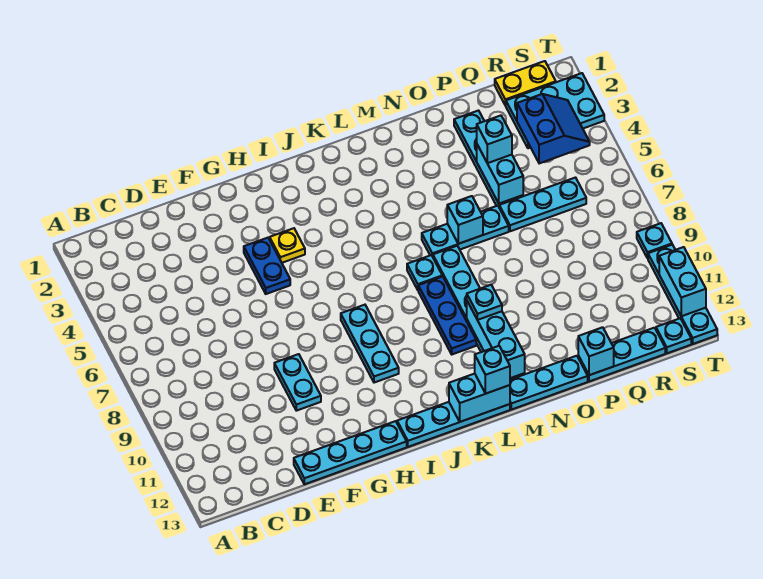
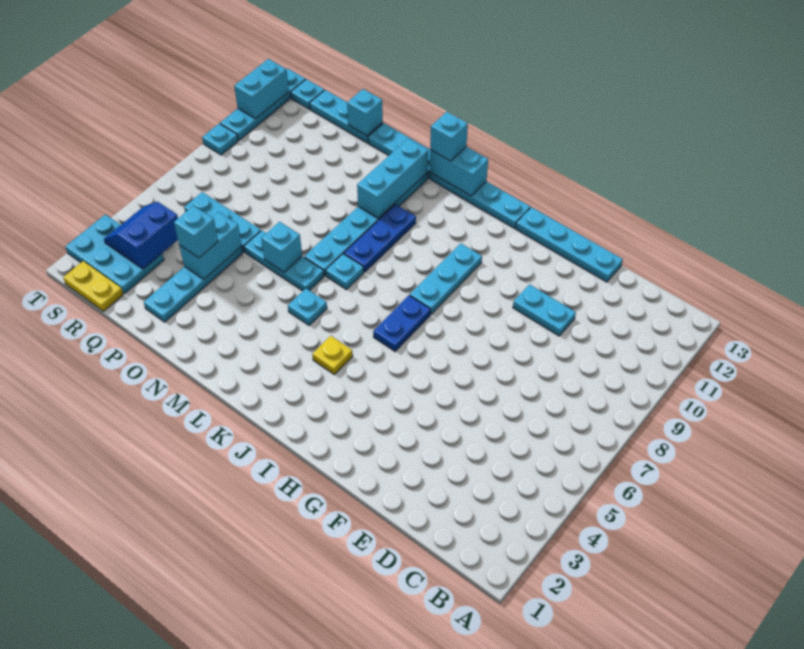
cyan 1x2 plate [274,354,321,411] -> cyan 1x2 plate turned to [513,284,576,336]
blue 1x2 plate [244,238,290,294] -> blue 1x2 plate moved to [373,295,431,351]
yellow 1x1 plate [270,228,305,263] -> yellow 1x1 plate moved to [312,336,353,374]
cyan 1x1 plate [467,285,502,320] -> cyan 1x1 plate moved to [288,289,327,325]

